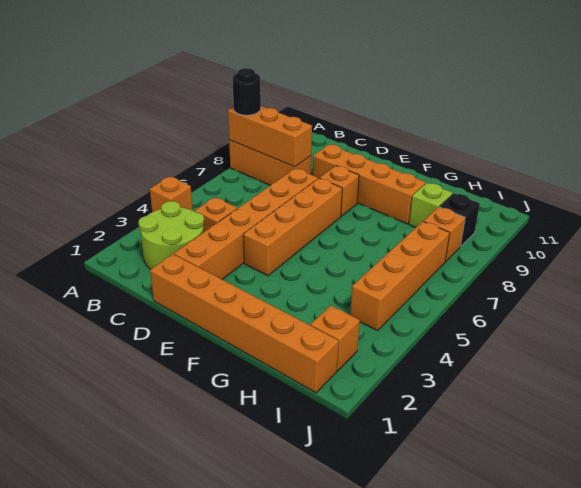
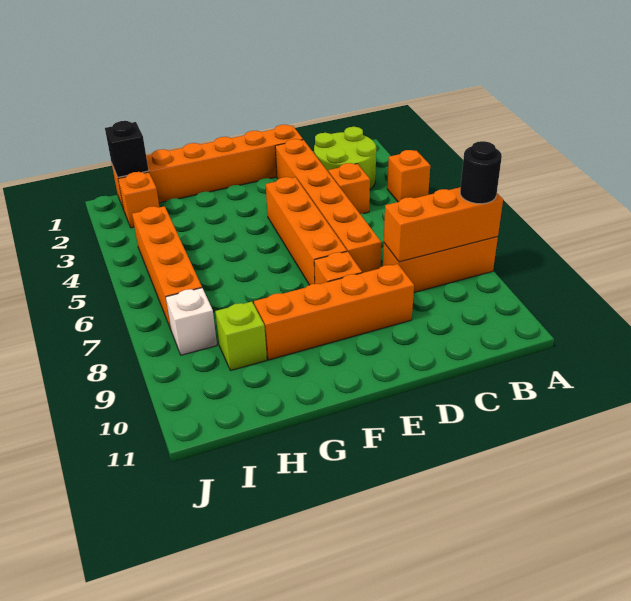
orange 1x1 brick [424,207,465,262] -> white 1x1 brick [166,288,217,355]
black 1x1 brick [439,193,480,246] -> black 1x1 brick moved to [105,121,149,177]

